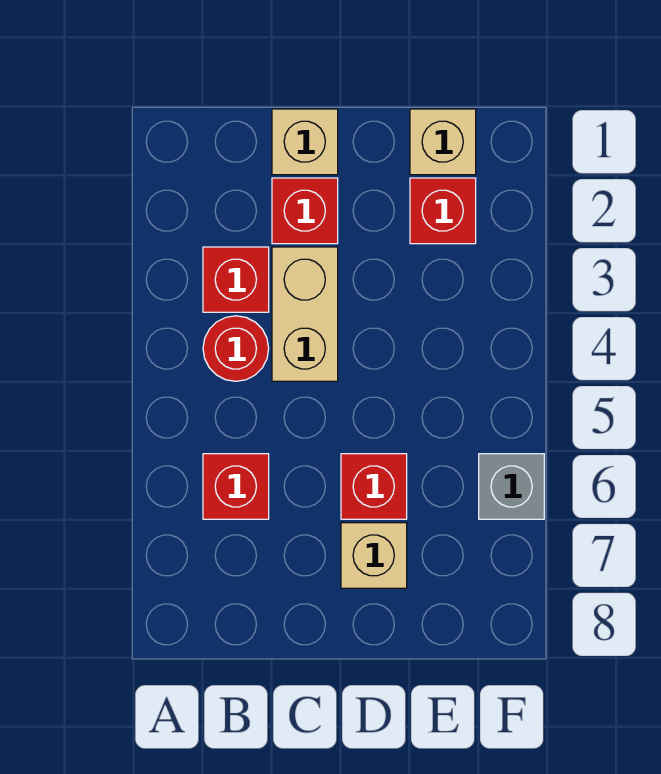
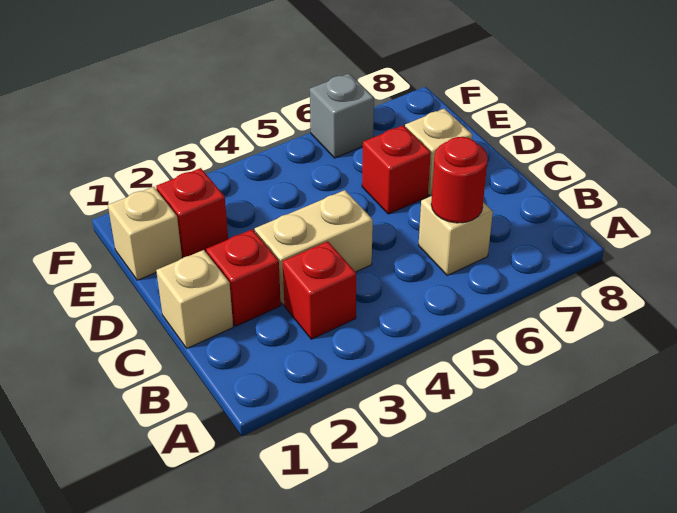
red 1x1 round brick [203,316,269,381] -> red 1x1 round brick moved to [431,137,488,223]
red 1x1 brick [203,454,269,519] -> tan 1x1 brick [418,196,493,275]

